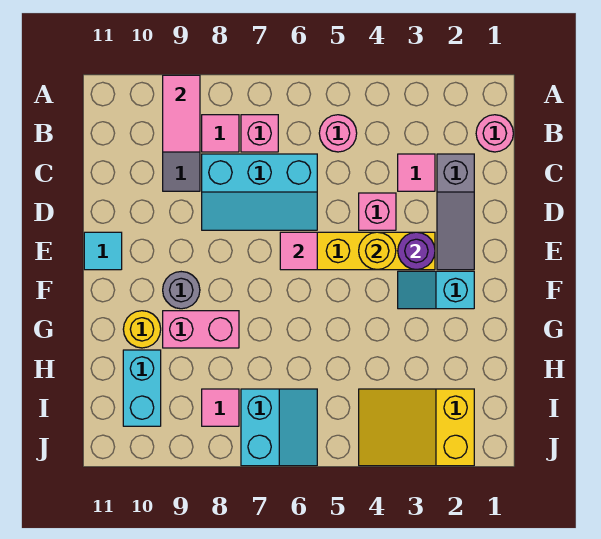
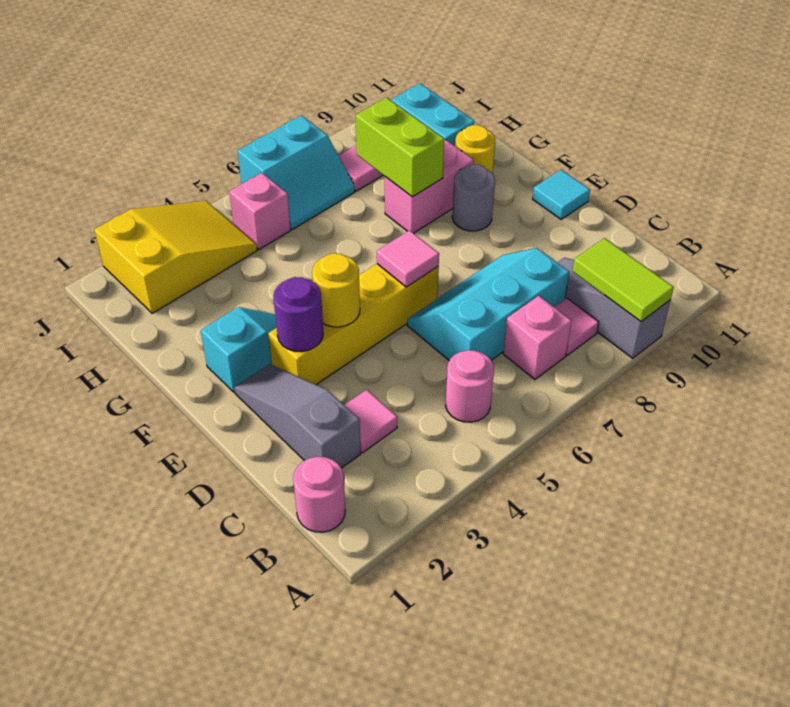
pink 1x2 tile [163,75,200,152] -> lime 1x2 tile [573,238,674,321]
pink 1x1 brick [359,193,396,230] -> pink 1x1 brick moved to [229,173,291,249]
none -> lime 1x2 brick [356,98,444,197]
cyan 2x2 slope [241,389,317,466] -> cyan 2x2 slope turned to [238,115,355,229]

